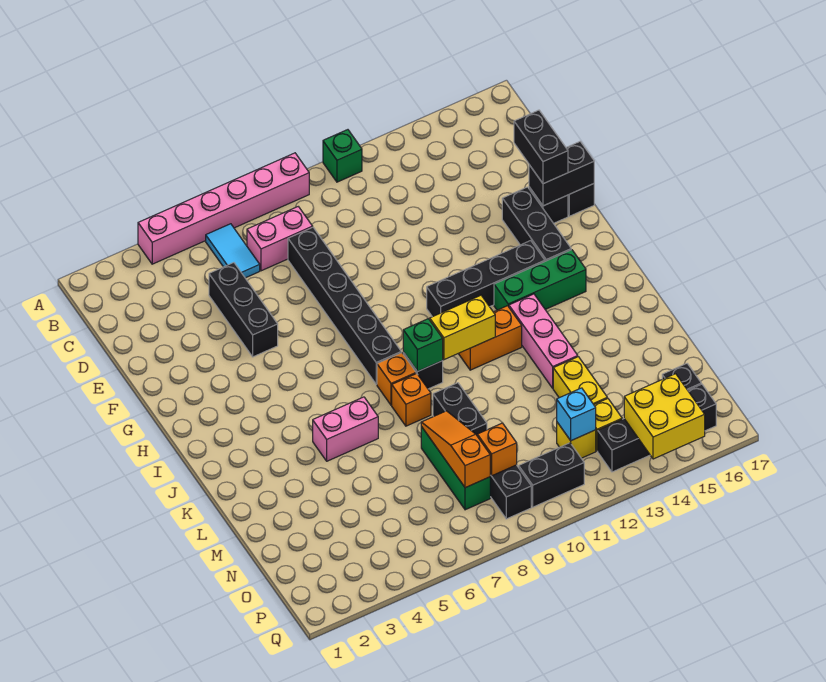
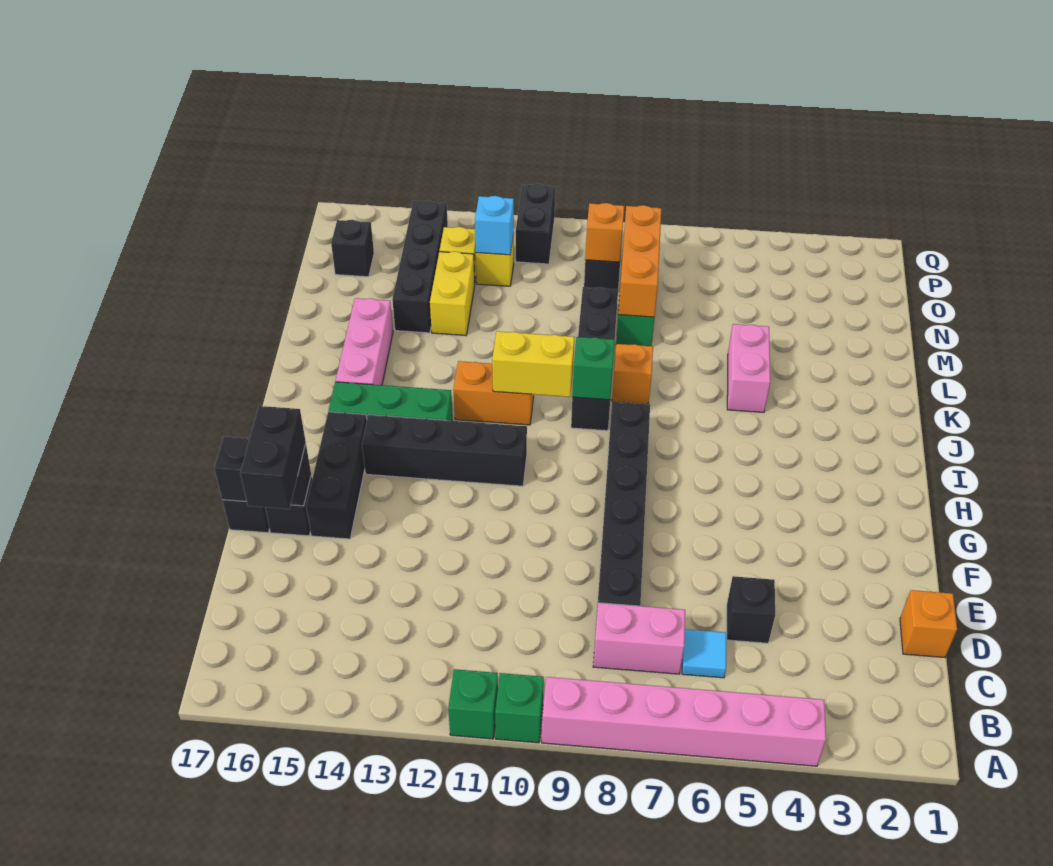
none -> green 1x1 brick [495,673,544,743]
cyan 1x2 tile [206,224,260,278] -> cyan 1x1 tile [682,629,726,678]
black 1x3 brick [209,263,278,357] -> black 1x1 brick [727,576,775,643]
orange 1x1 brick [377,353,416,405] -> orange 1x1 brick moved to [900,590,957,658]
pink 1x3 brick [509,294,578,388] -> pink 1x3 brick moved to [336,298,393,385]
pink 1x2 brick [313,397,378,461] -> pink 1x2 brick turned to [727,324,770,412]
orange 1x3 slope [421,411,490,488] -> orange 1x3 brick [618,205,661,317]
black 1x2 brick [519,443,584,507] -> black 1x2 brick turned to [516,184,555,264]
black 1x4 brick [598,384,716,472] -> black 1x4 brick turned to [392,200,448,333]
yellow 2x2 brick [624,374,705,459] -> none

